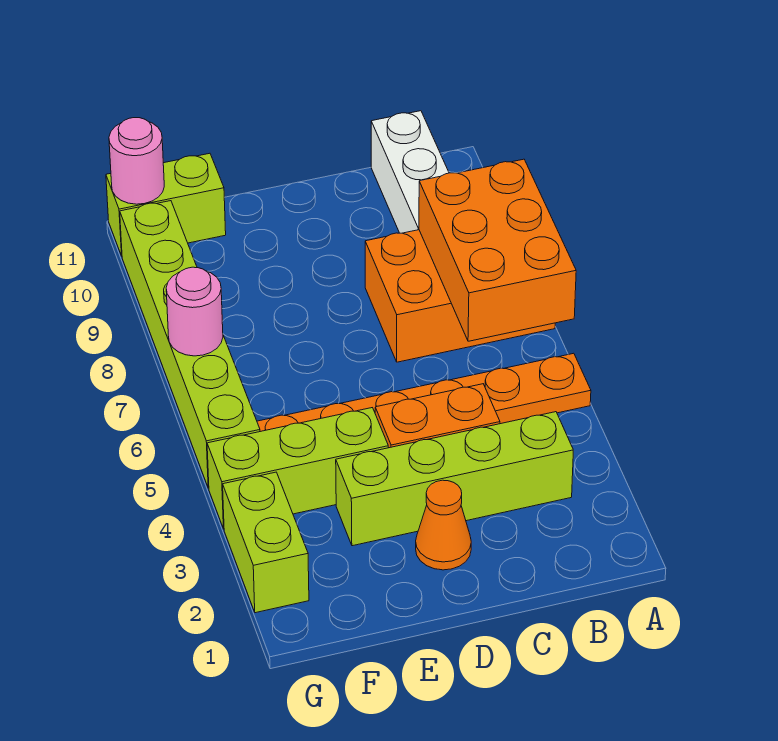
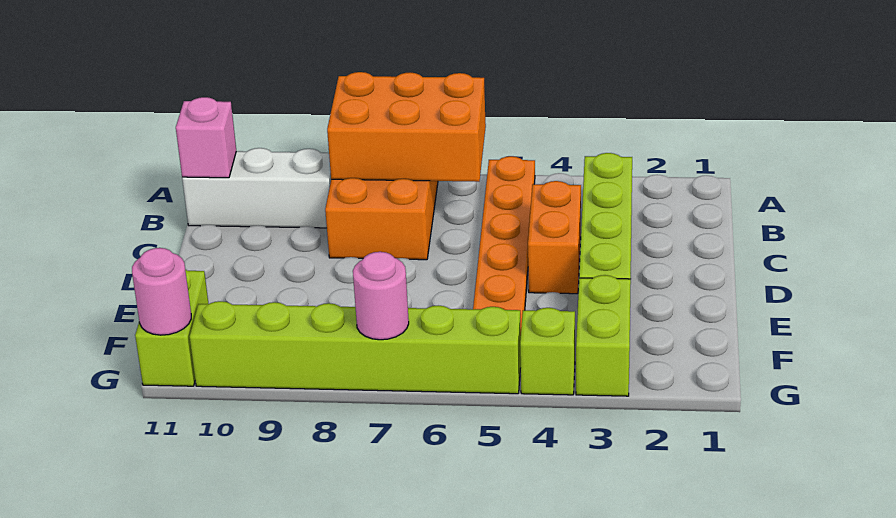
none -> pink 1x1 brick [176,97,236,178]
orange 1x1 cone [416,480,471,570] -> none
lime 1x3 brick [207,408,388,529] -> lime 1x1 brick [520,308,575,395]
lime 1x2 brick [223,472,309,613] -> lime 1x2 brick turned to [576,275,631,396]

